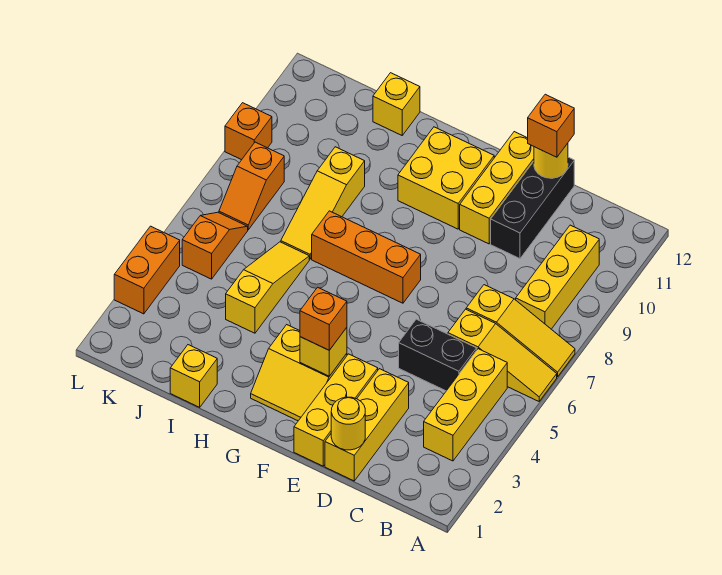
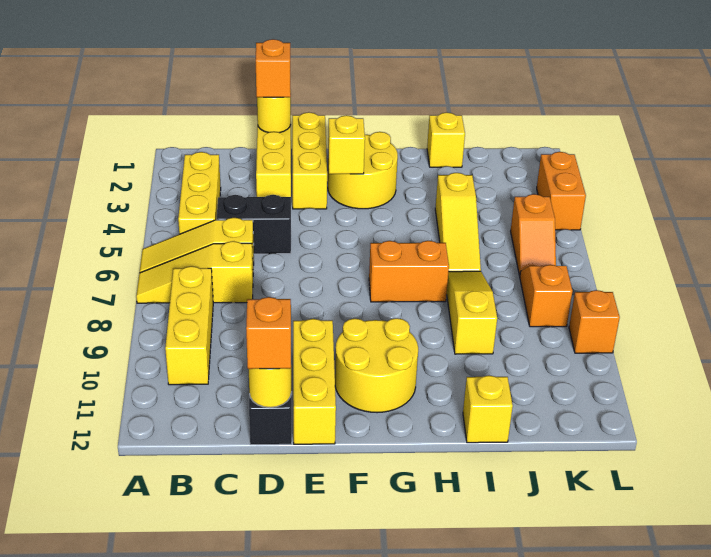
yellow 2x2 slope [251,325,347,421] -> yellow 2x2 round brick [328,132,398,209]
orange 1x1 brick [300,287,347,350] -> orange 1x1 brick moved to [256,39,291,97]
orange 1x3 brick [312,211,421,303] -> orange 1x2 brick [369,241,449,302]
yellow 2x2 brick [398,127,494,229] -> yellow 2x2 round brick [335,318,418,413]

